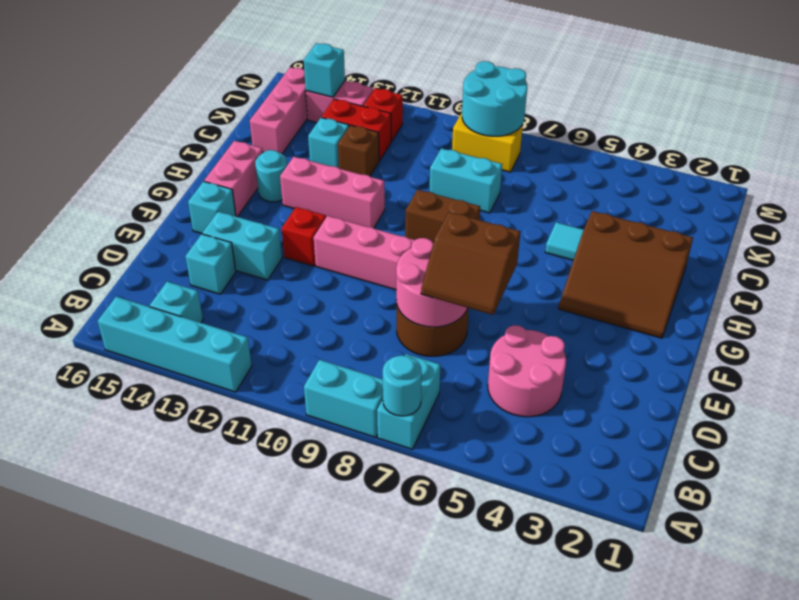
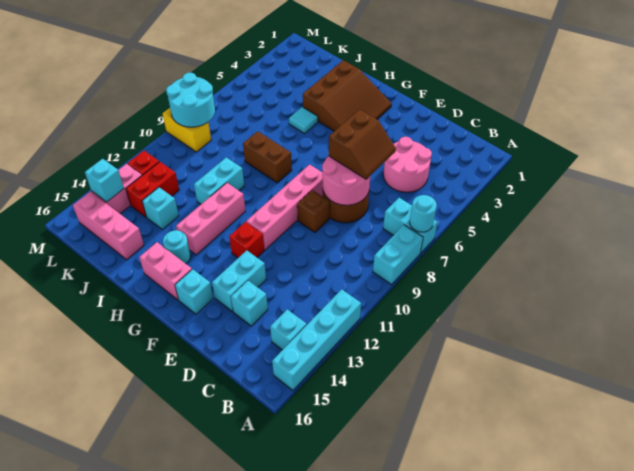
brown 1x2 brick [405,189,480,243] -> brown 1x2 brick turned to [243,131,292,183]
cyan 1x2 brick [430,148,502,213] -> cyan 1x2 brick moved to [194,157,244,204]
brown 1x1 brick [338,125,380,176] -> brown 1x1 brick moved to [297,190,330,232]
yellow 1x2 brick [452,113,523,172] -> yellow 1x2 brick turned to [163,108,211,152]

